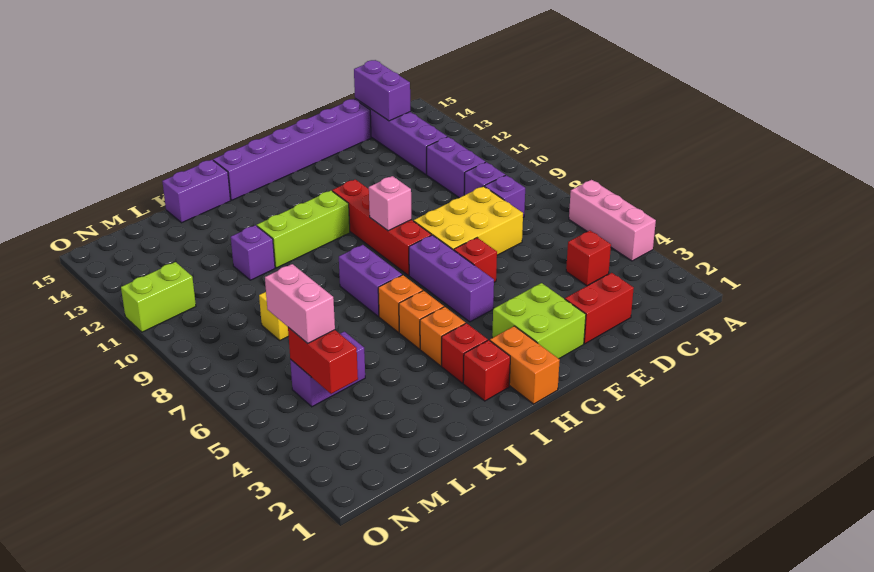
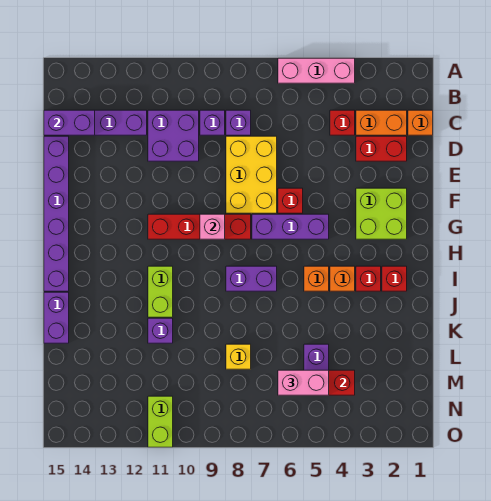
purple 1x2 brick [427,137,485,198] -> purple 2x2 brick [148,110,199,161]
red 1x2 brick [565,273,634,344] -> red 1x2 brick turned to [356,136,407,161]
orange 1x2 brick [490,326,560,404] -> orange 1x2 brick moved to [356,110,407,135]
lime 1x3 brick [257,191,350,268] -> lime 1x2 brick [148,266,173,317]
orange 1x1 brick [378,275,423,333] -> orange 1x1 brick moved to [408,110,433,135]

